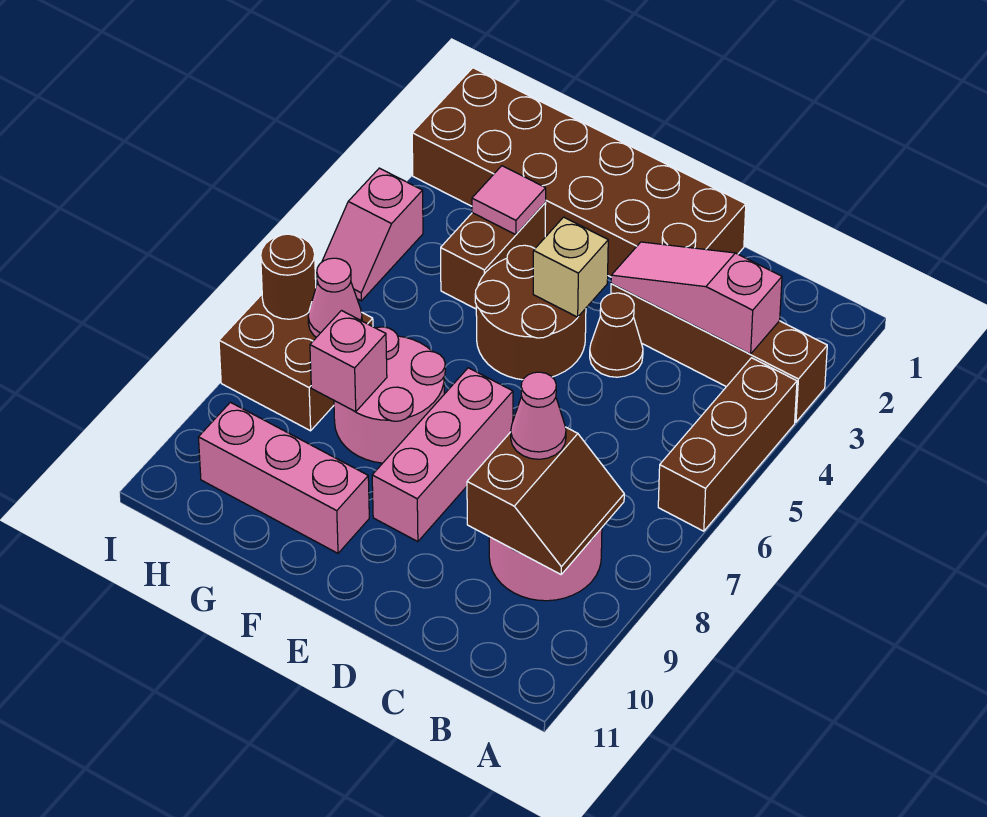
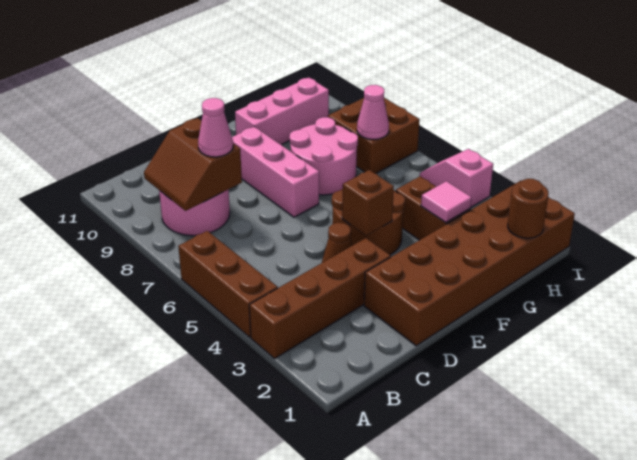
pink 1x3 slope [611,242,782,354] -> none
tan 1x1 brick [533,217,608,317] -> brown 1x1 brick [342,170,394,236]
pink 1x1 brick [310,311,387,412] -> none
brown 1x1 round brick [261,234,316,319] -> brown 1x1 round brick moved to [508,179,549,238]

